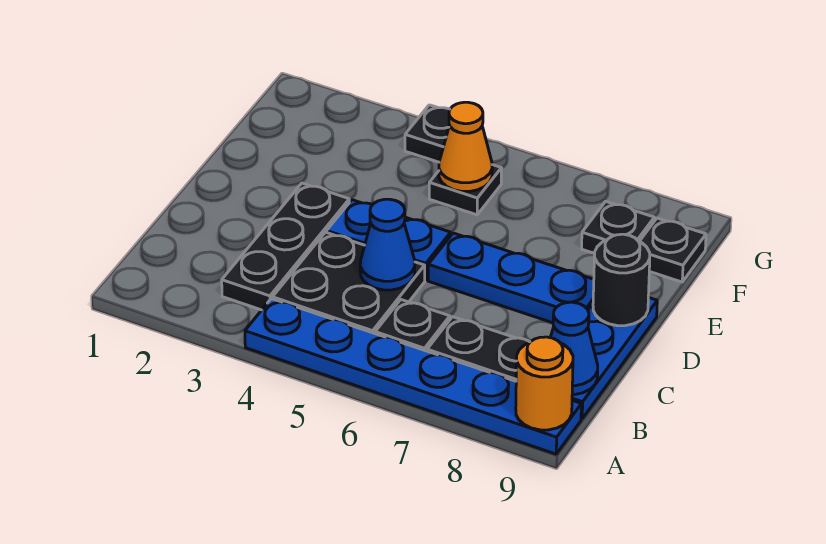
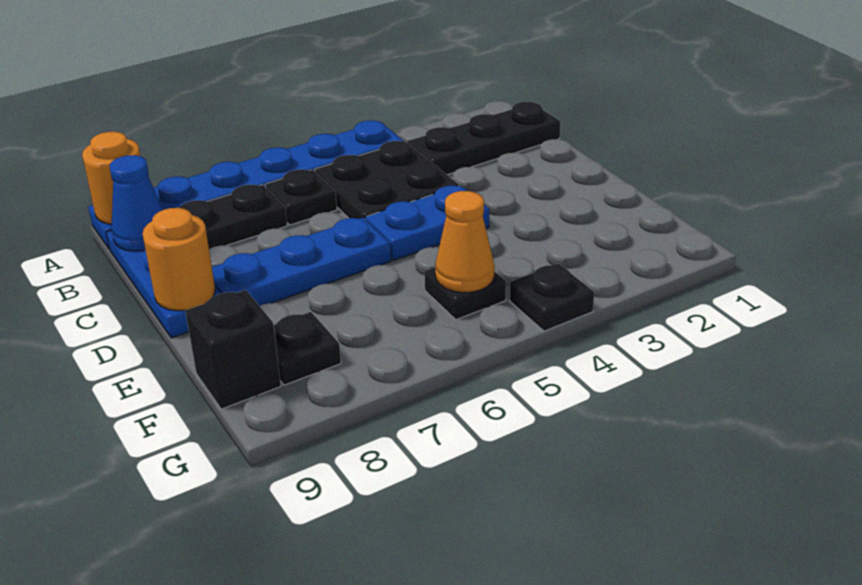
black 1x3 plate [222,183,349,310] -> black 1x3 plate turned to [407,102,561,175]
blue 1x1 cone [360,199,415,290] -> none
black 1x1 round brick [593,234,650,326] -> orange 1x1 round brick [143,208,215,311]
black 1x1 plate [640,218,706,282] -> black 1x1 brick [185,290,281,409]

